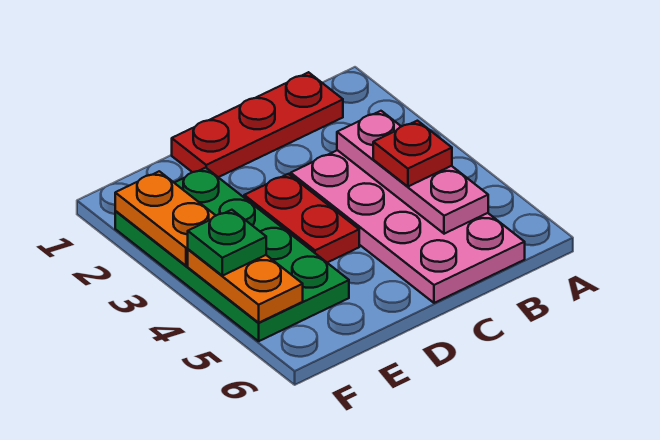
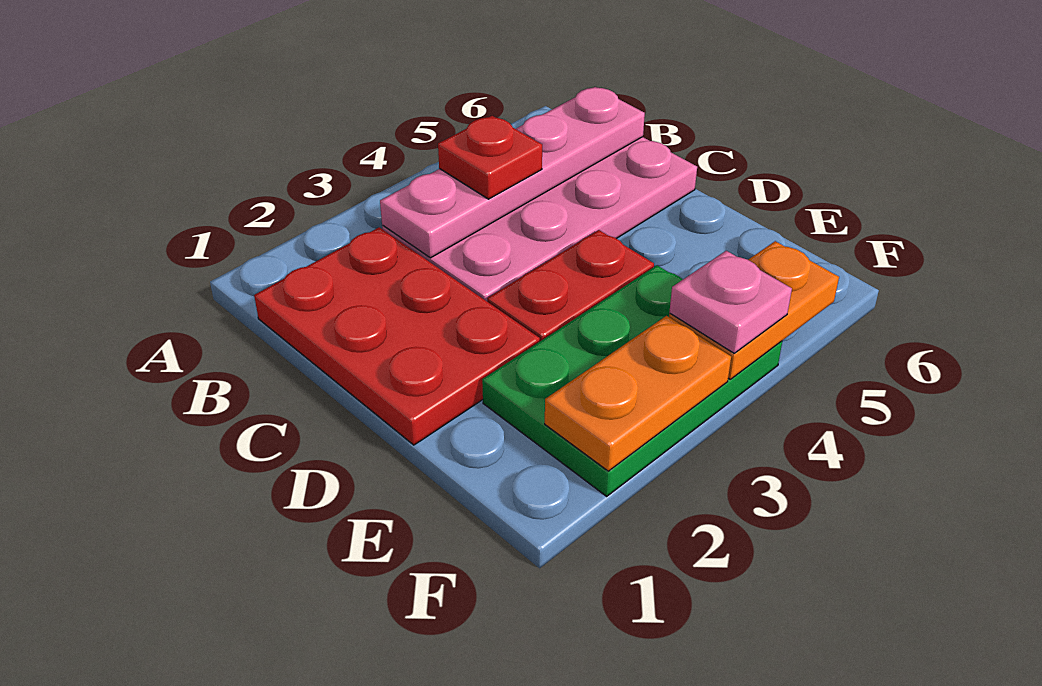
red 1x3 plate [172,72,343,177] -> red 2x3 plate [254,227,540,445]
pink 1x3 plate [337,111,488,234] -> pink 1x4 plate [380,87,645,258]
green 2x4 plate [115,168,349,341] -> green 2x3 plate [482,265,782,496]
green 1x1 plate [188,210,266,276] -> pink 1x1 plate [669,251,792,353]

